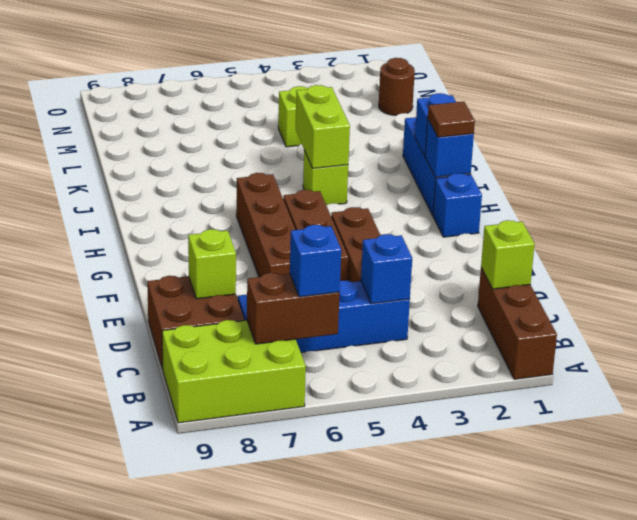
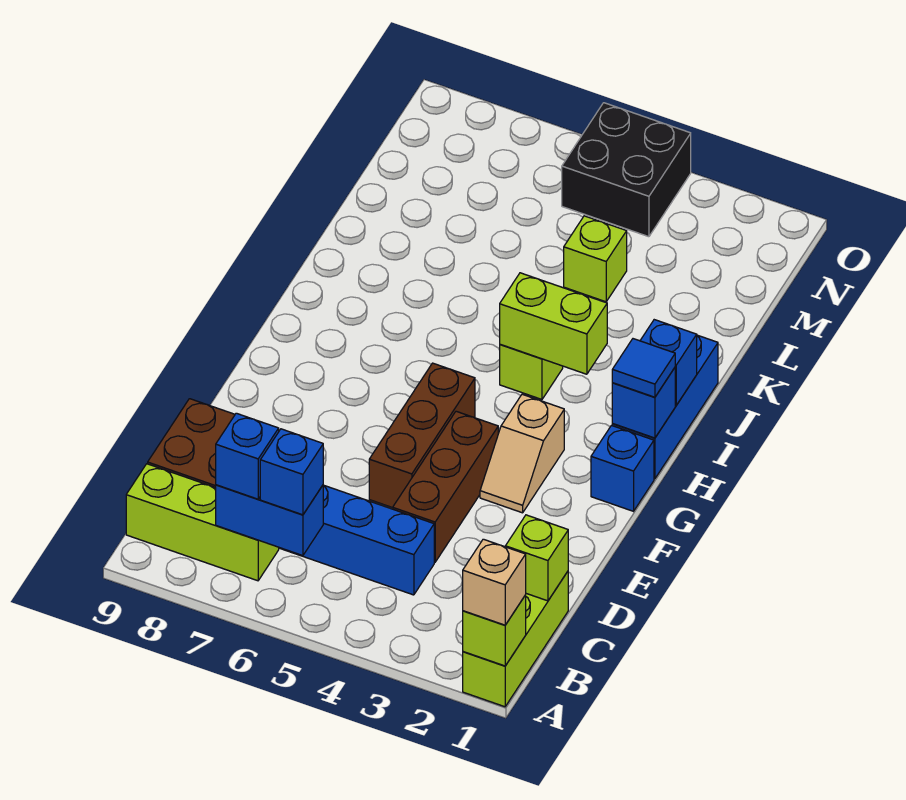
brown 1x3 brick [478,268,557,379] -> lime 1x3 brick [463,572,568,707]
none -> tan 1x1 brick [463,539,526,625]
lime 2x3 brick [162,320,306,423] -> lime 1x3 brick [126,464,279,581]
brown 1x2 brick [247,273,340,344] -> blue 1x2 brick [216,485,323,556]
blue 1x1 brick [361,234,412,304] -> blue 1x1 brick moved to [216,413,279,499]
lime 1x1 brick [188,229,236,299] -> lime 1x1 brick moved to [463,595,526,666]
brown 1x4 brick [236,173,296,277] -> none
none -> tan 1x2 slope [480,394,564,513]
brown 1x1 tile [427,102,475,137] -> blue 1x1 tile [612,339,675,397]
lime 1x2 brick [296,85,350,168] -> lime 1x2 brick turned to [500,273,607,374]
brown 1x1 round brick [379,58,415,115] -> none
none -> black 2x2 brick [562,103,691,237]

